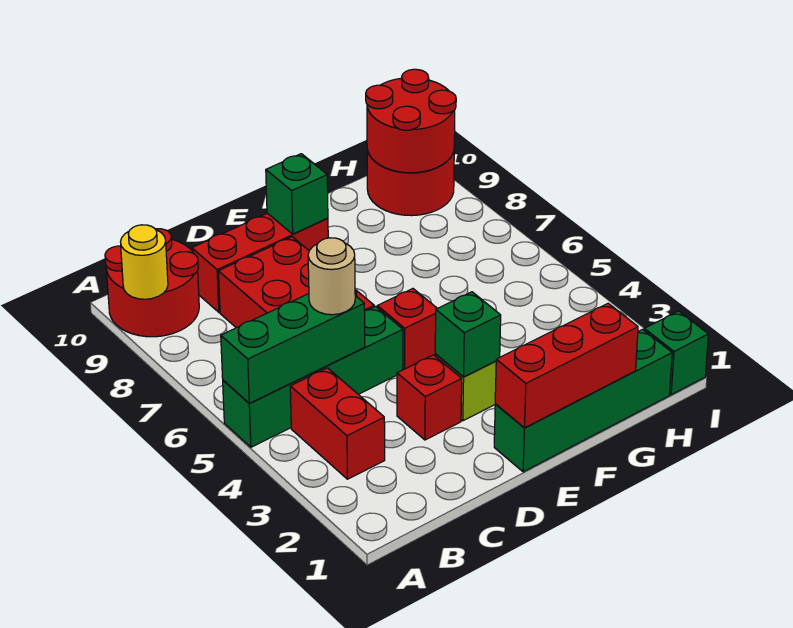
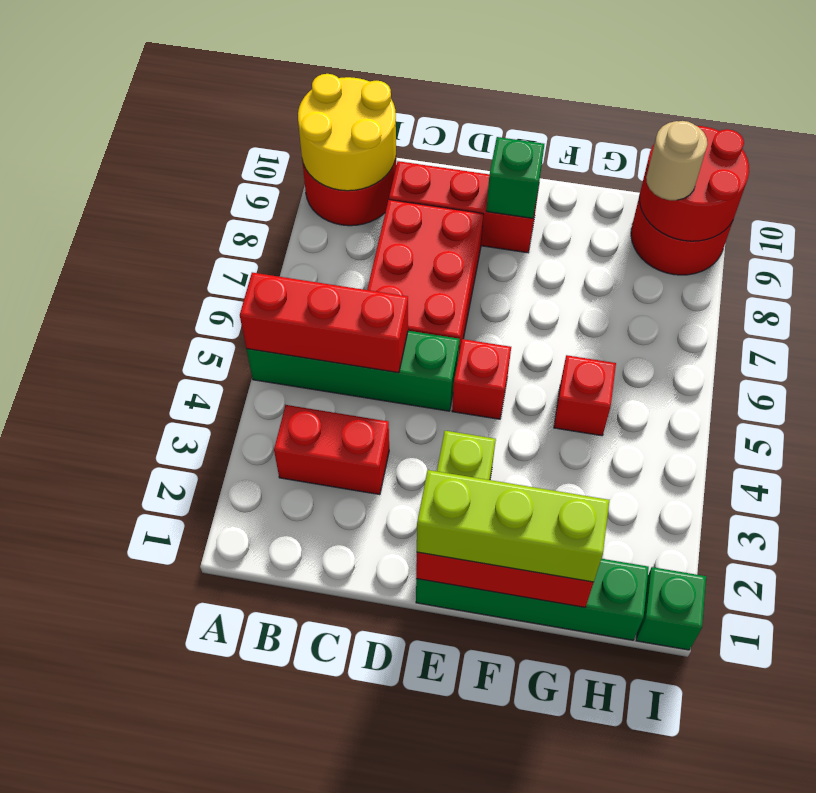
green 1x3 brick [221,294,365,404] -> red 1x3 brick [240,273,408,373]
yellow 1x1 round brick [121,225,168,299] -> yellow 2x2 round brick [298,74,396,191]
red 1x2 brick [290,368,385,479] -> red 1x2 brick turned to [274,405,389,495]
tan 1x1 round brick [308,238,355,315] -> tan 1x1 round brick moved to [646,121,707,200]
red 1x1 brick [397,355,462,440] -> red 1x1 brick moved to [554,355,616,436]
none -> lime 1x3 brick [417,470,609,582]
green 1x1 brick [435,292,501,377] -> none

